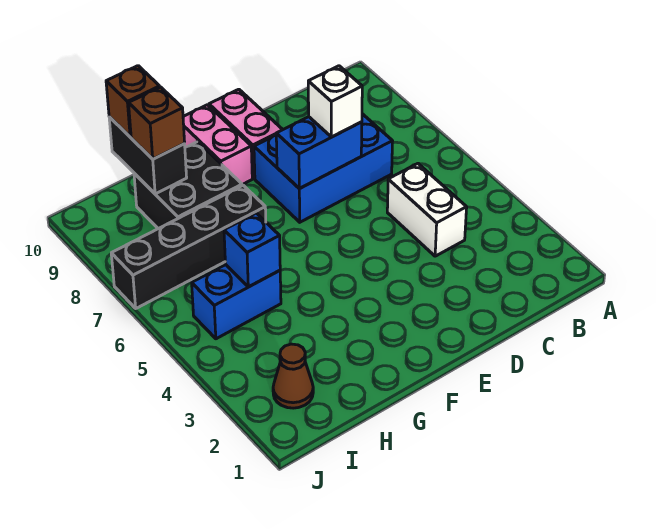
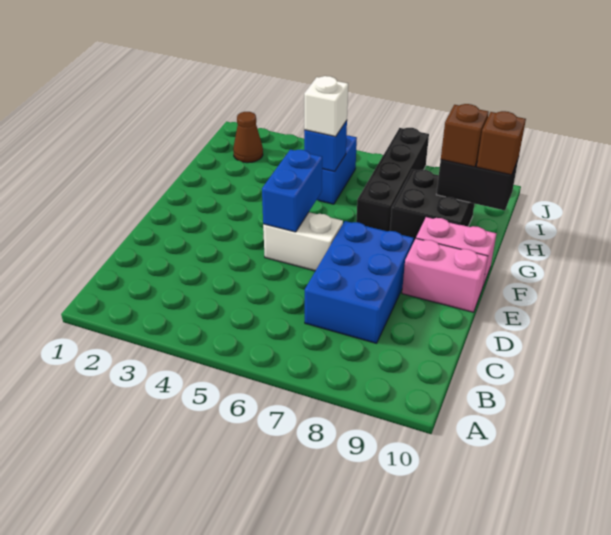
white 1x2 brick [387,164,467,256] -> white 1x2 brick moved to [263,212,343,271]
blue 1x2 brick [276,117,362,189] -> blue 1x2 brick moved to [262,149,322,232]
white 1x1 brick [308,66,362,137] -> white 1x1 brick moved to [304,76,348,137]

